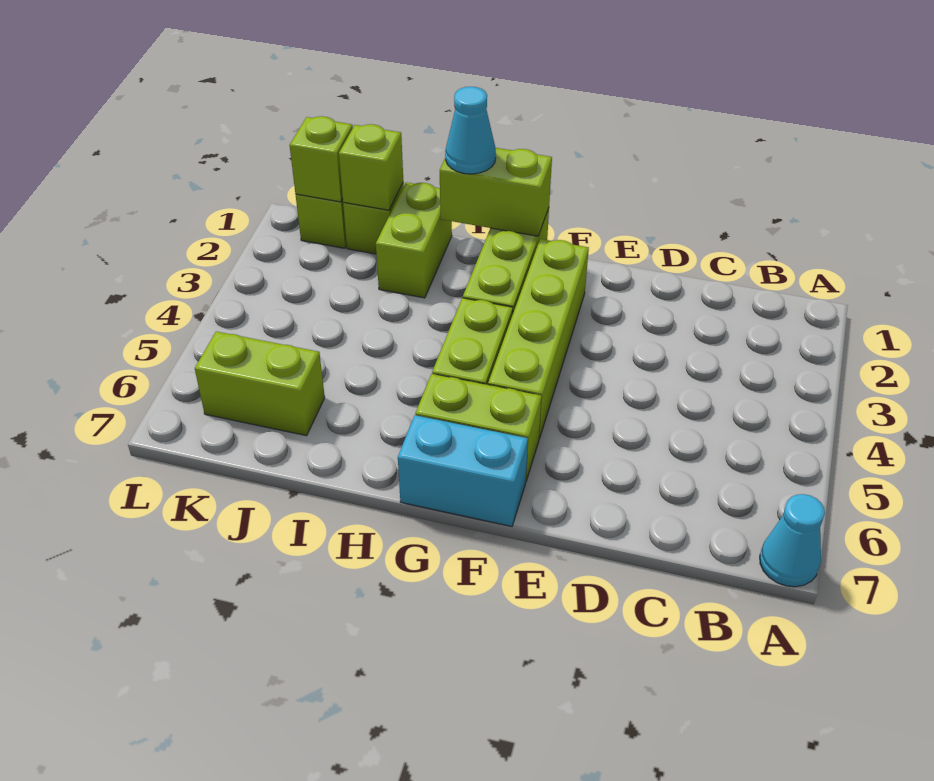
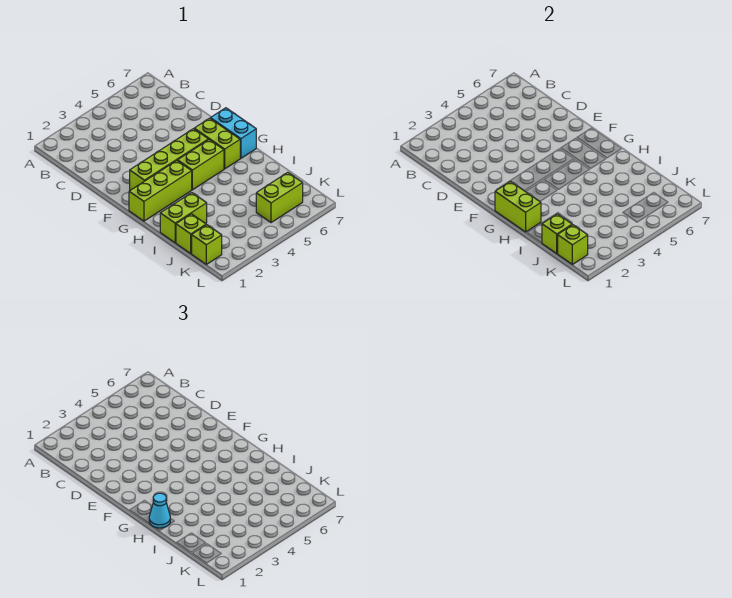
cyan 1x1 cone [760,494,825,587] -> none
lime 1x2 brick [195,331,325,436] -> lime 1x2 brick turned to [256,172,303,223]

